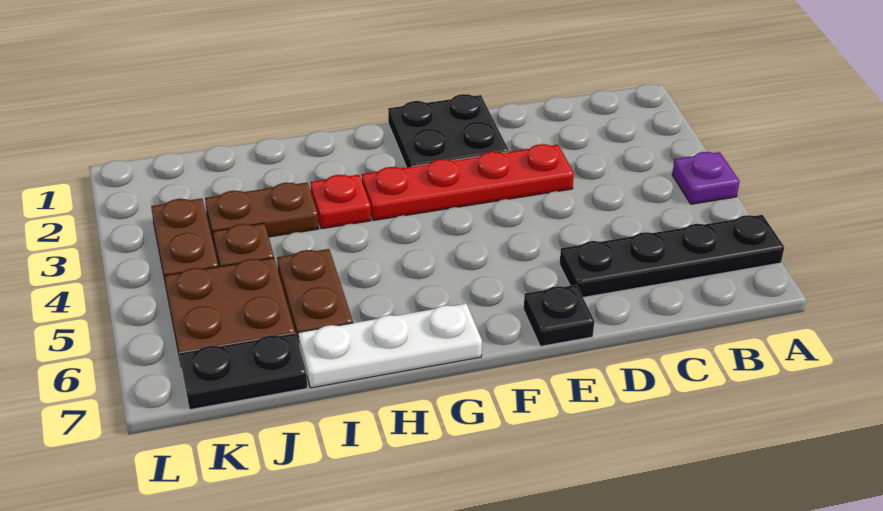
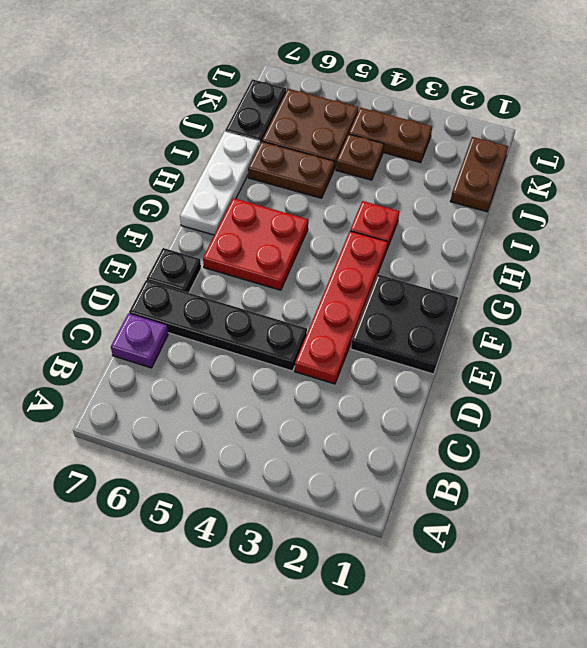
purple 1x1 plate [672,152,740,204] -> purple 1x1 plate moved to [111,313,168,368]
black 1x4 plate [559,215,784,297] -> black 1x4 plate turned to [129,280,307,371]
none -> red 2x2 plate [203,198,308,290]
brown 1x2 plate [205,182,319,242] -> brown 1x2 plate moved to [450,137,508,212]

